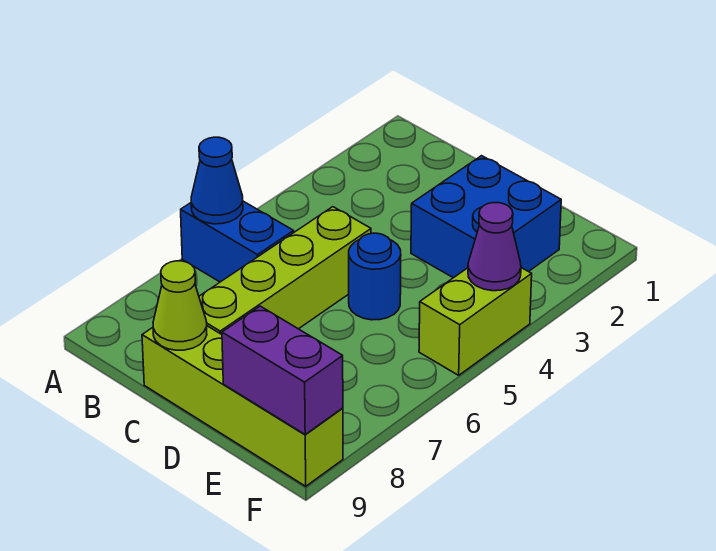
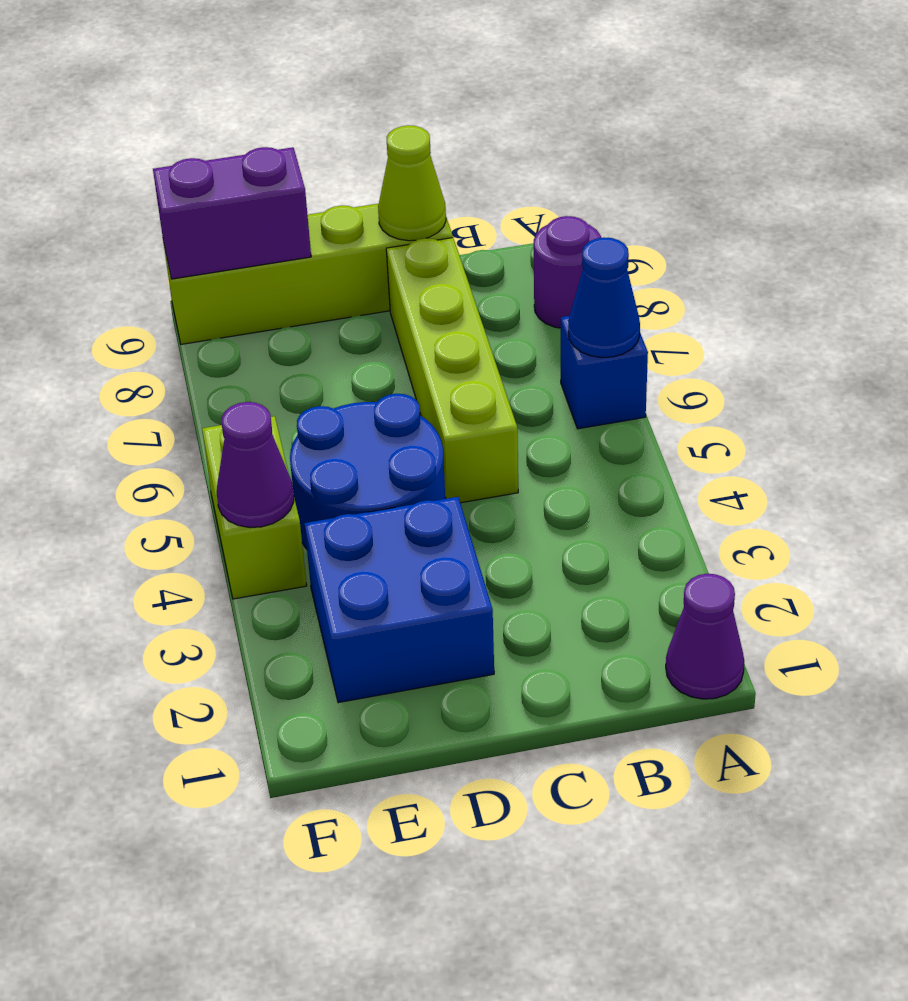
none -> purple 1x1 cone [666,574,744,699]
blue 1x2 brick [181,201,294,282] -> blue 1x1 brick [561,316,648,429]
none -> purple 1x1 round brick [534,216,601,328]
blue 1x1 round brick [349,233,401,320] -> blue 2x2 round brick [290,394,445,549]

